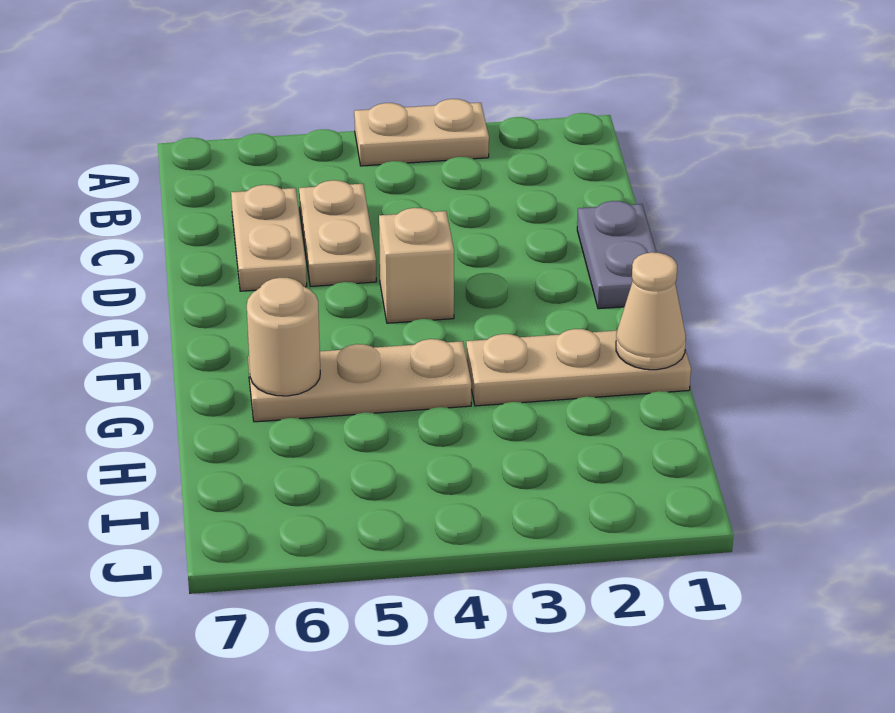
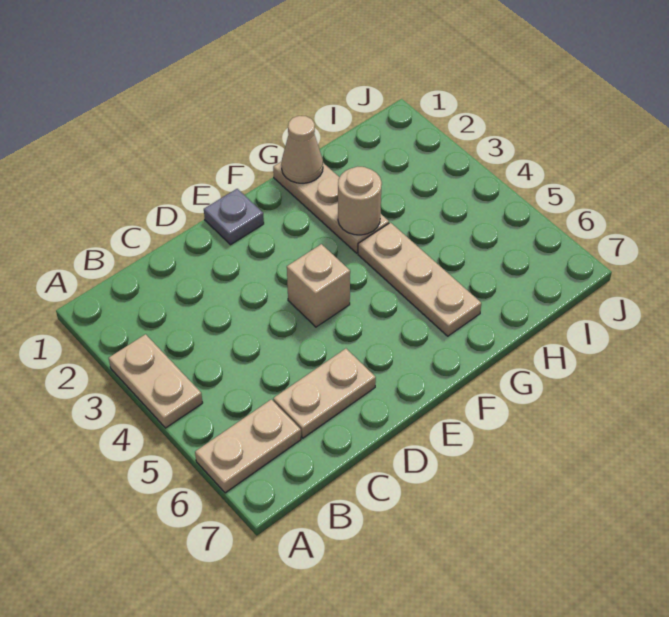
tan 1x2 plate [299,180,376,287] -> tan 1x2 plate moved to [195,399,301,493]
grey 1x2 plate [577,201,657,309] -> grey 1x1 plate [204,189,264,245]
tan 1x1 round brick [247,278,320,396] -> tan 1x1 round brick moved to [338,167,382,235]

